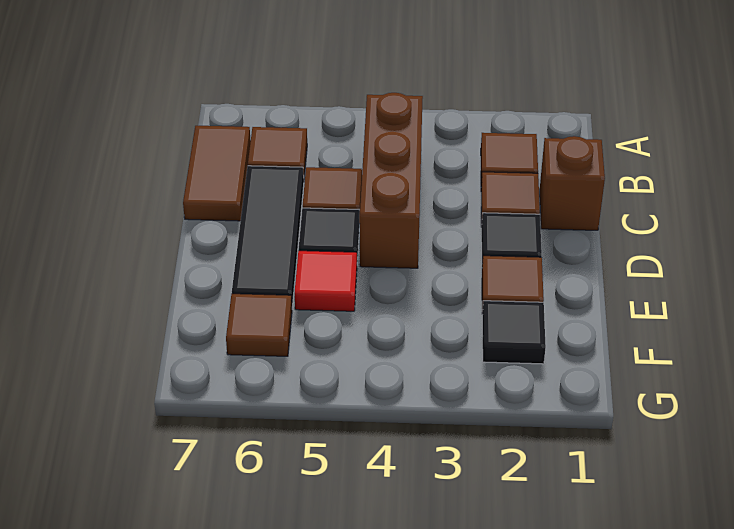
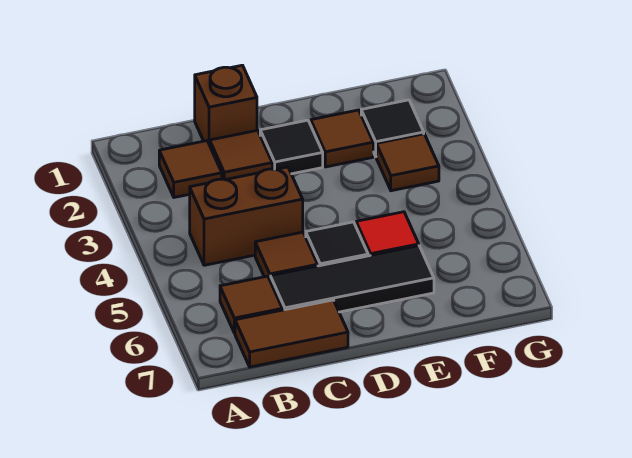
brown 1x3 brick [360,93,423,268] -> brown 1x2 brick [190,167,303,265]
brown 1x1 tile [226,294,292,356] -> brown 1x1 tile moved to [376,134,439,191]

